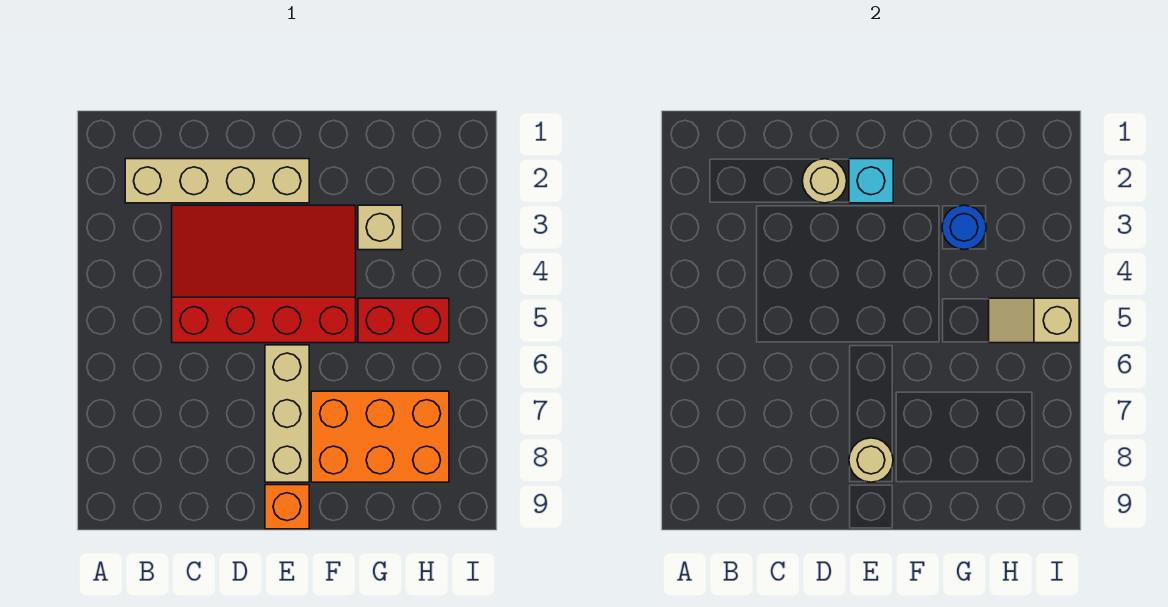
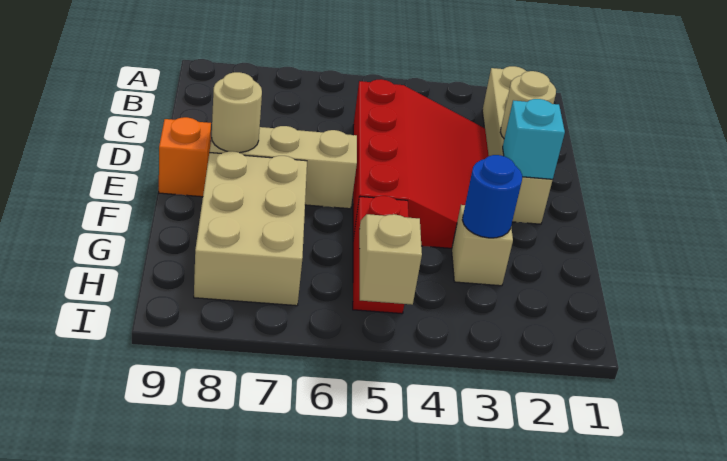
orange 2x3 brick [311,391,449,482] -> tan 2x3 brick [194,151,307,306]

